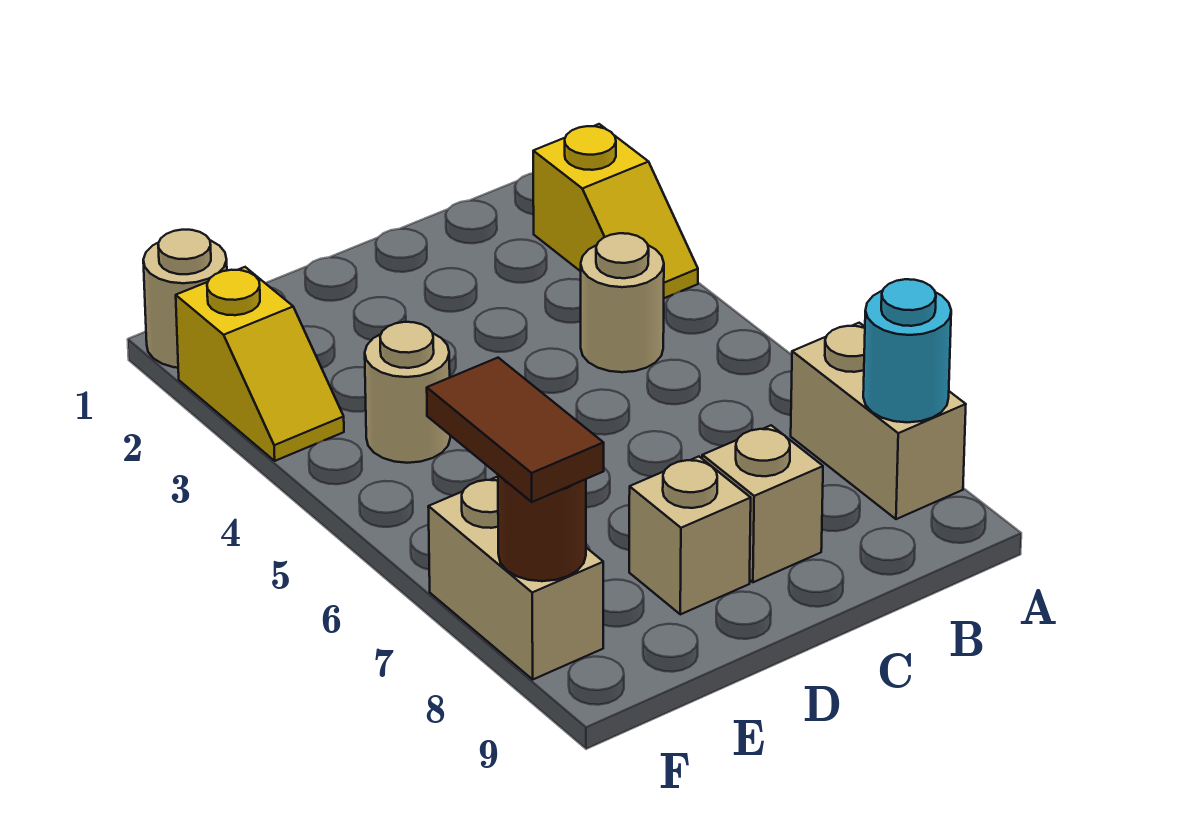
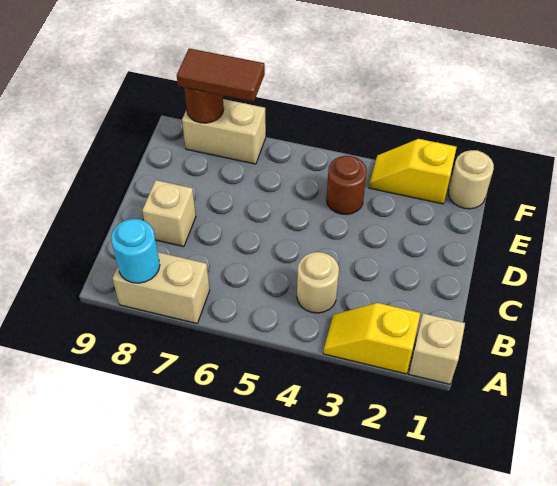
tan 1x1 brick [629,457,751,614] -> tan 1x1 brick moved to [409,313,465,384]
tan 1x1 round brick [365,322,450,463] -> brown 1x1 round brick [326,156,367,215]

